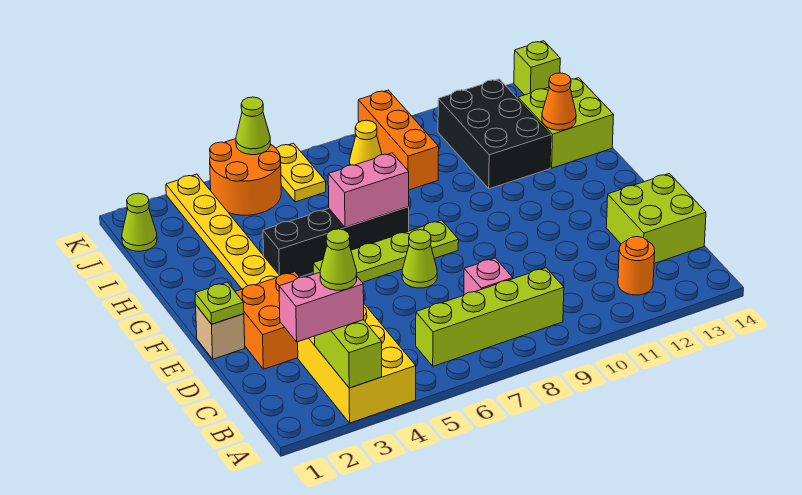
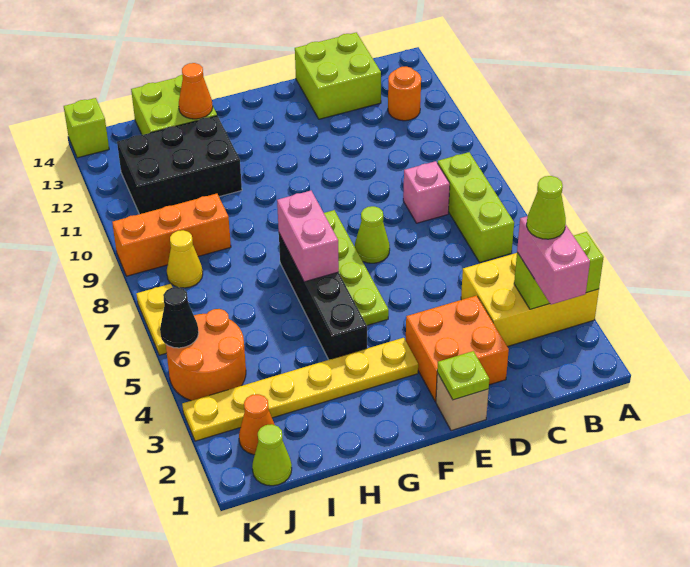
lime 1x4 brick [416,268,564,366] -> lime 1x3 brick [438,152,514,263]
none -> orange 1x1 cone [239,394,275,455]
yellow 1x2 plate [276,143,326,202] -> yellow 1x2 plate turned to [136,284,173,355]
lime 1x1 cone [236,97,270,155] -> black 1x1 cone [160,287,199,348]

